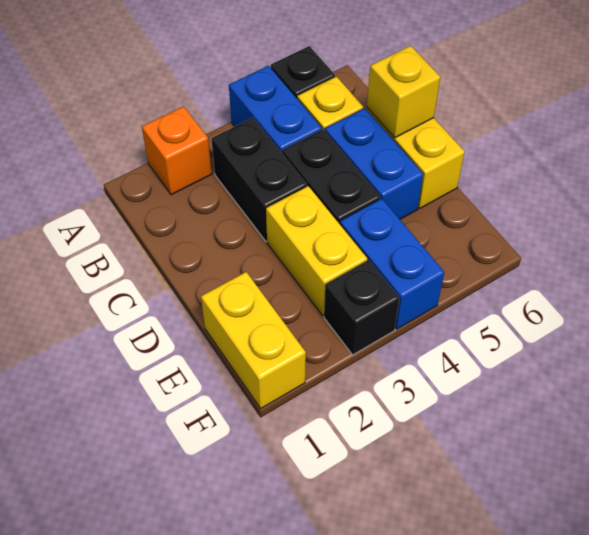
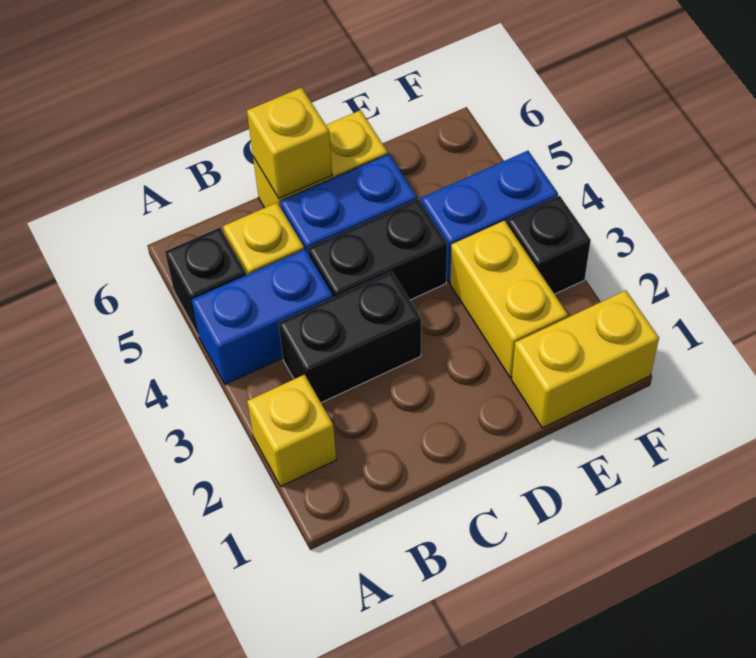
orange 1x1 brick [142,106,212,195] -> yellow 1x1 brick [247,375,336,487]
yellow 1x2 brick [266,186,367,316] -> yellow 1x2 brick turned to [450,221,568,378]

